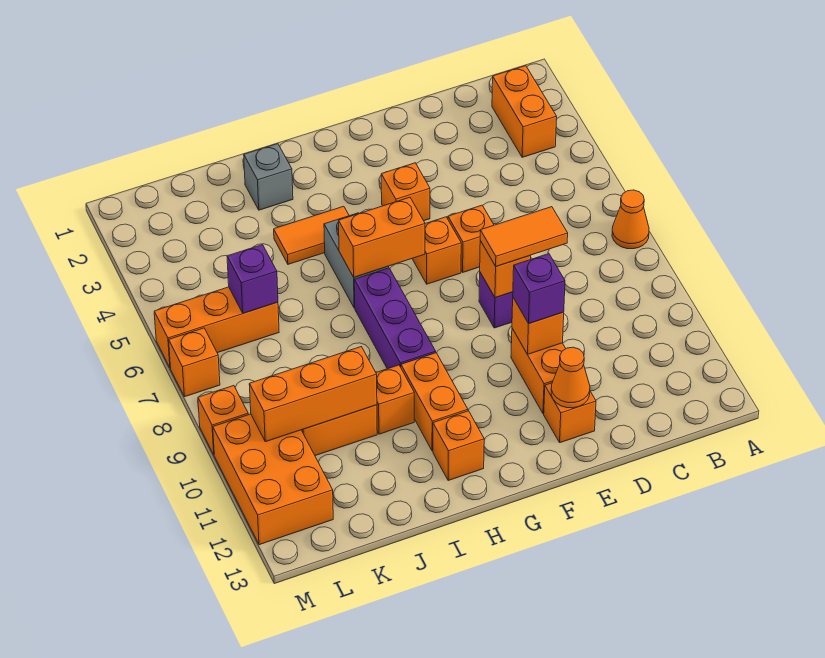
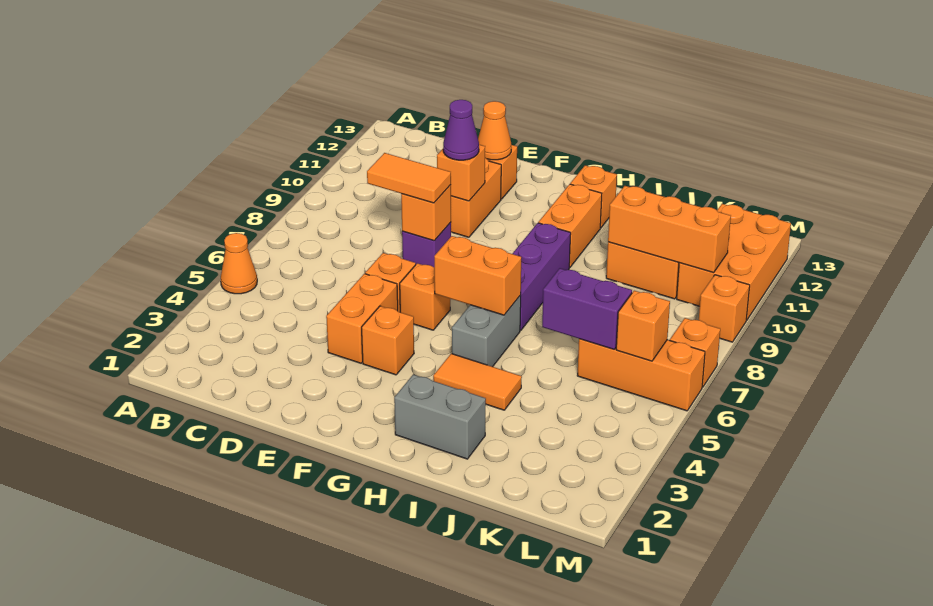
orange 1x1 cone [612,190,649,249] -> orange 1x1 cone moved to [221,233,257,294]
orange 1x2 brick [492,66,557,157] -> orange 1x2 brick moved to [326,274,398,363]
purple 1x1 brick [513,254,565,323] -> purple 1x1 cone [443,100,479,160]
grey 1x1 brick [244,144,293,210] -> grey 1x2 brick [394,374,486,459]
orange 1x1 brick [376,365,414,434] -> orange 1x1 brick moved to [616,291,670,361]
purple 1x1 brick [227,245,278,313] -> purple 1x2 brick [542,268,632,349]

